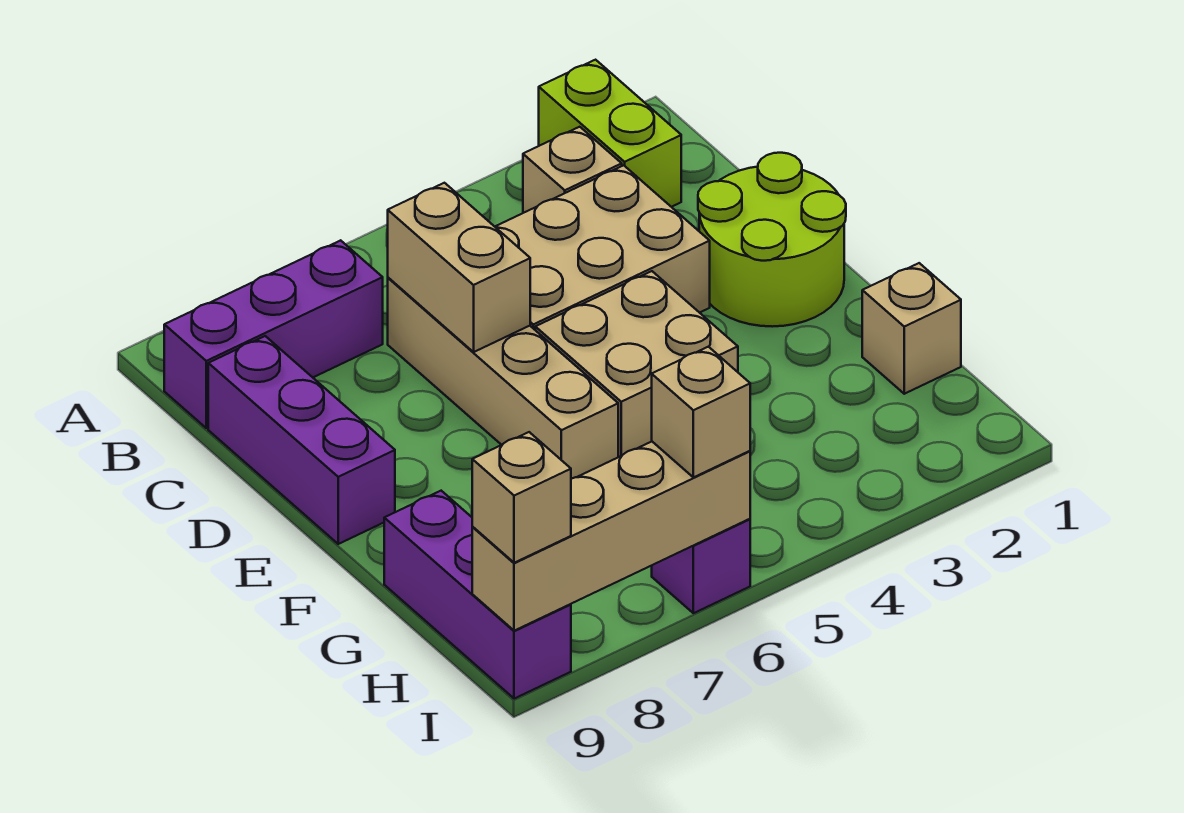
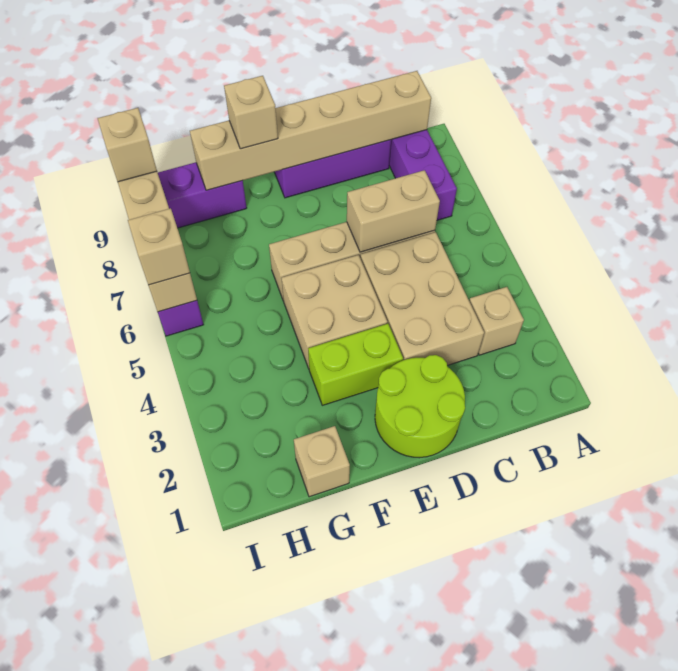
lime 1x2 brick [539,60,681,207] -> lime 1x2 brick moved to [308,324,403,405]
none -> tan 1x6 brick [190,71,431,190]
none -> tan 1x1 brick [224,76,278,149]

